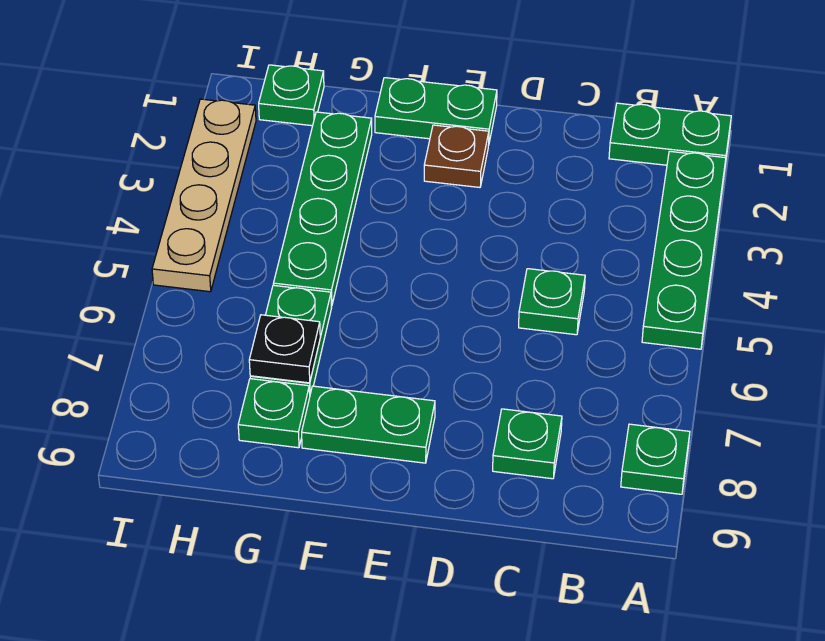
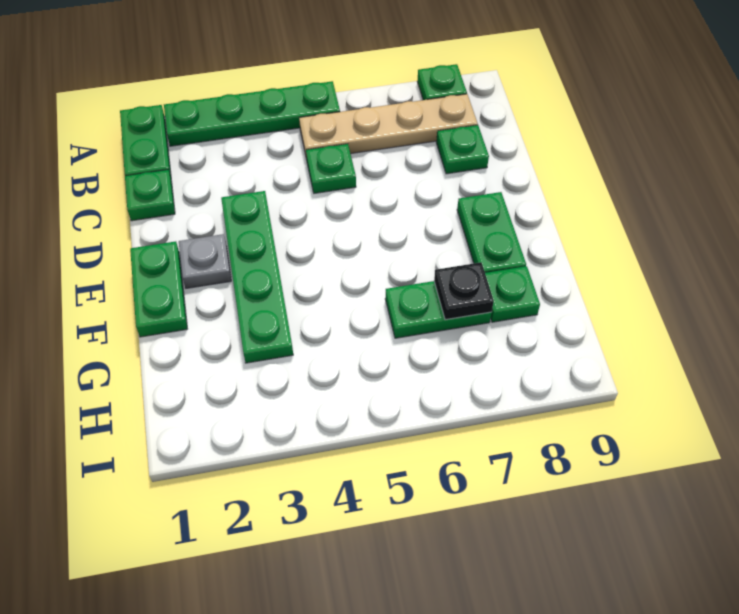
brown 1x1 plate [424,125,489,187] -> grey 1x1 plate [179,234,231,288]
green 1x4 plate [273,112,372,306] -> green 1x4 plate turned to [221,191,293,363]
green 1x1 plate [259,65,324,126] -> green 1x1 plate moved to [125,170,175,221]
tan 1x4 plate [152,99,256,292] -> tan 1x4 plate moved to [299,94,478,159]

